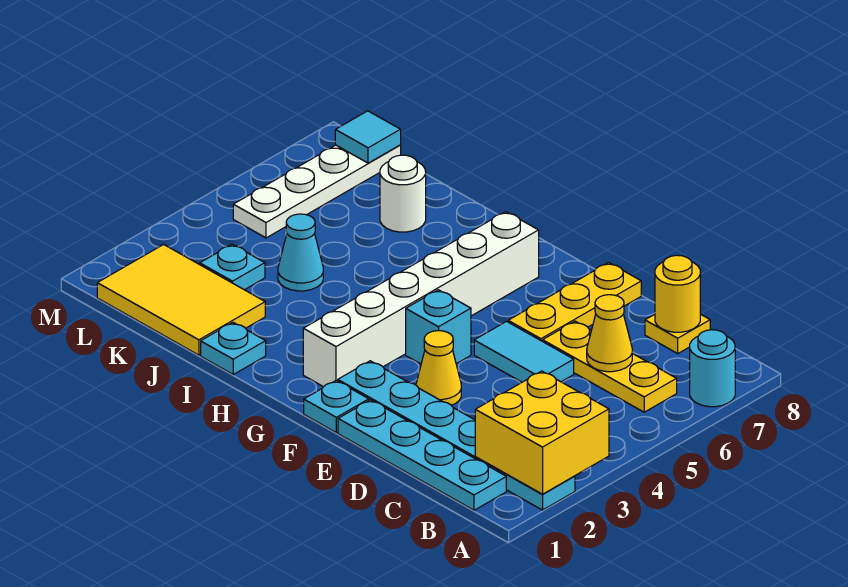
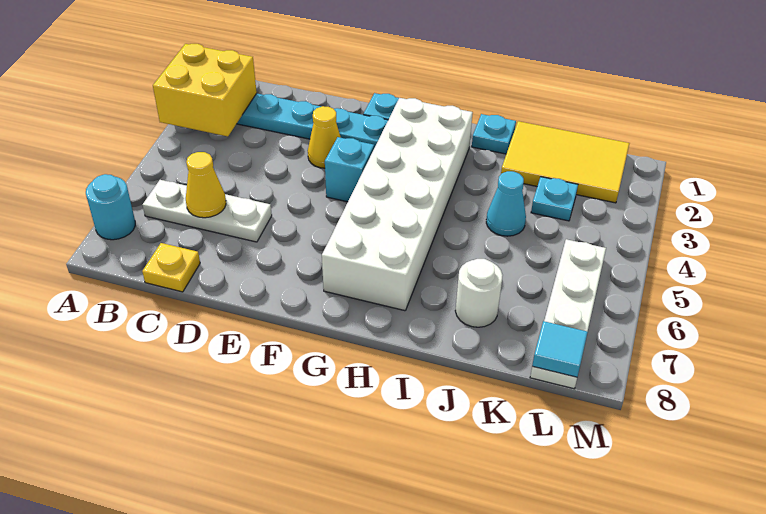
cyan 1x4 plate [338,400,506,510] -> none
yellow 1x3 plate [543,321,677,412] -> white 1x3 plate [142,180,272,242]
yellow 1x1 round brick [655,255,700,332] -> none
cyan 1x2 tile [474,321,574,382] -> none
yellow 1x3 plate [508,263,641,341] -> none
white 1x6 brick [303,212,539,387] -> white 2x6 brick [322,98,473,311]

